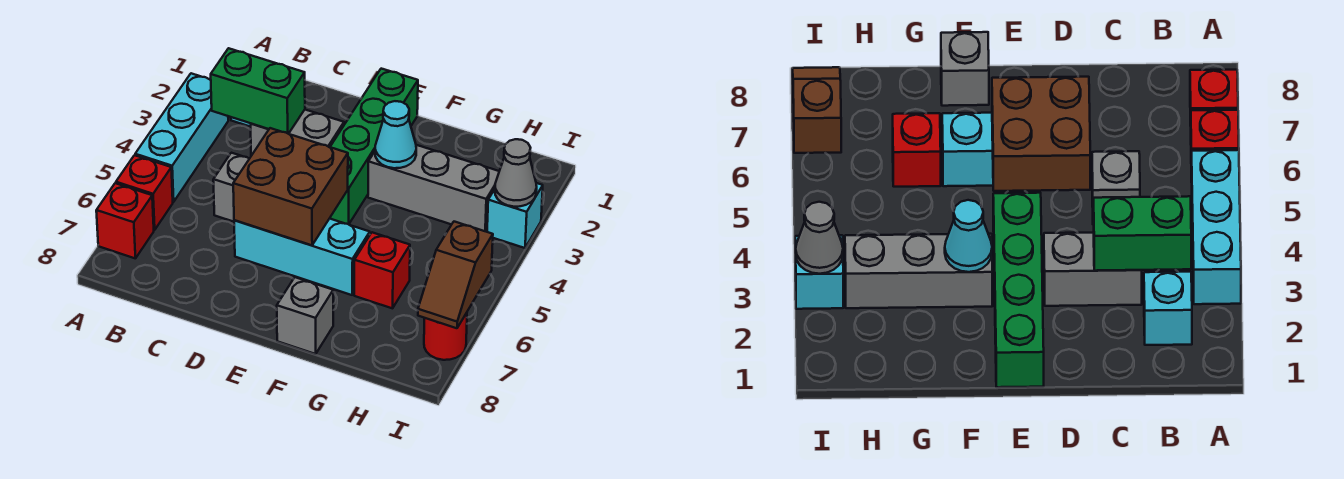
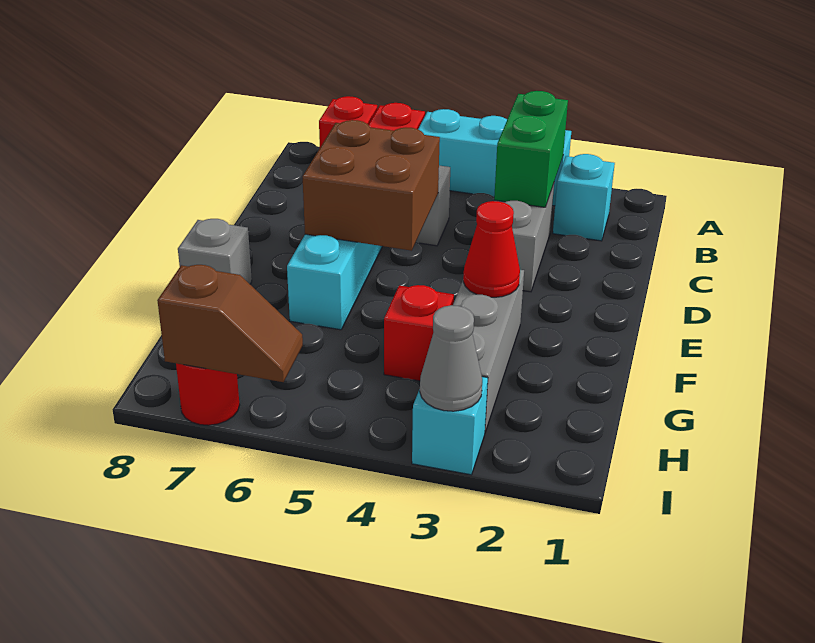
green 1x4 brick [330,69,418,224] -> none
cyan 1x1 cone [375,101,416,168] -> red 1x1 cone [463,201,520,297]
red 1x1 brick [354,232,410,308] -> red 1x1 brick moved to [384,285,454,381]
brown 1x2 slope [418,222,493,328] -> brown 1x2 slope turned to [157,265,303,382]

